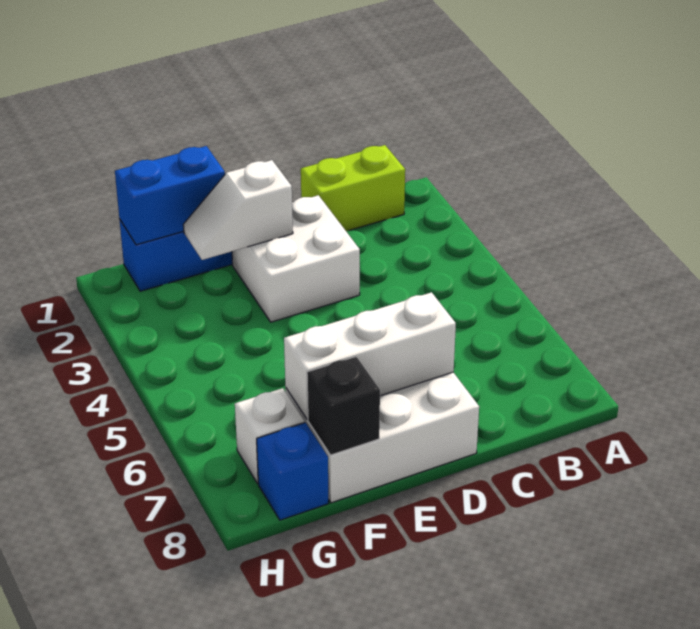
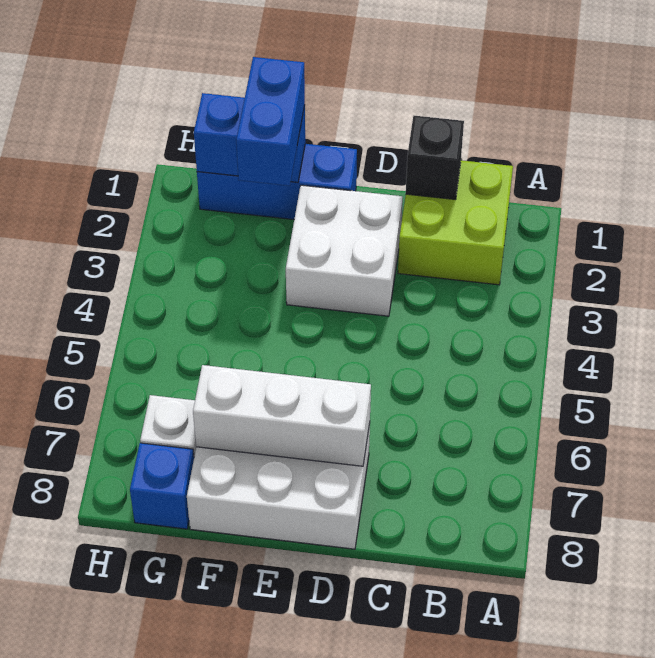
lime 1x2 brick [301,145,405,231] -> lime 2x2 brick [398,160,513,285]
white 1x2 slope [183,160,293,260] -> none
none -> blue 1x2 brick [236,57,305,186]
black 1x1 brick [307,357,380,455] -> black 1x1 brick moved to [406,116,464,199]

